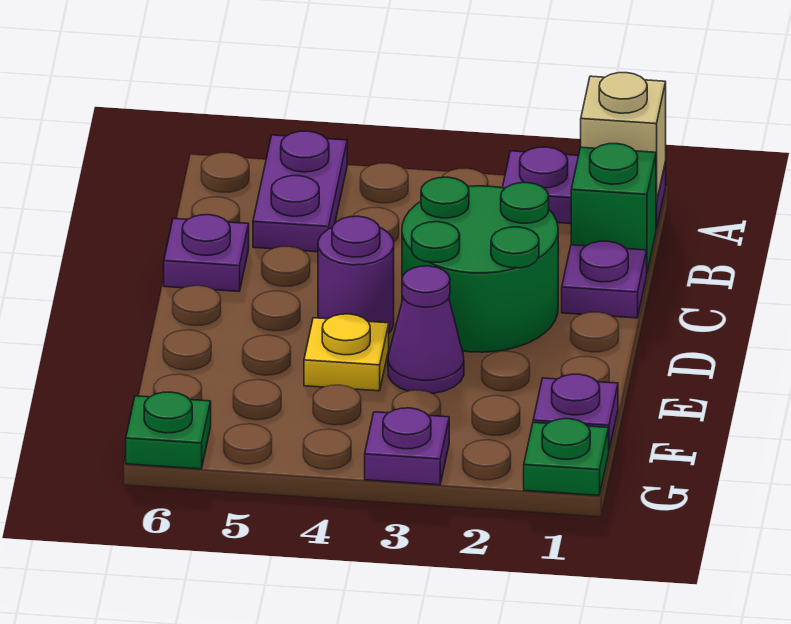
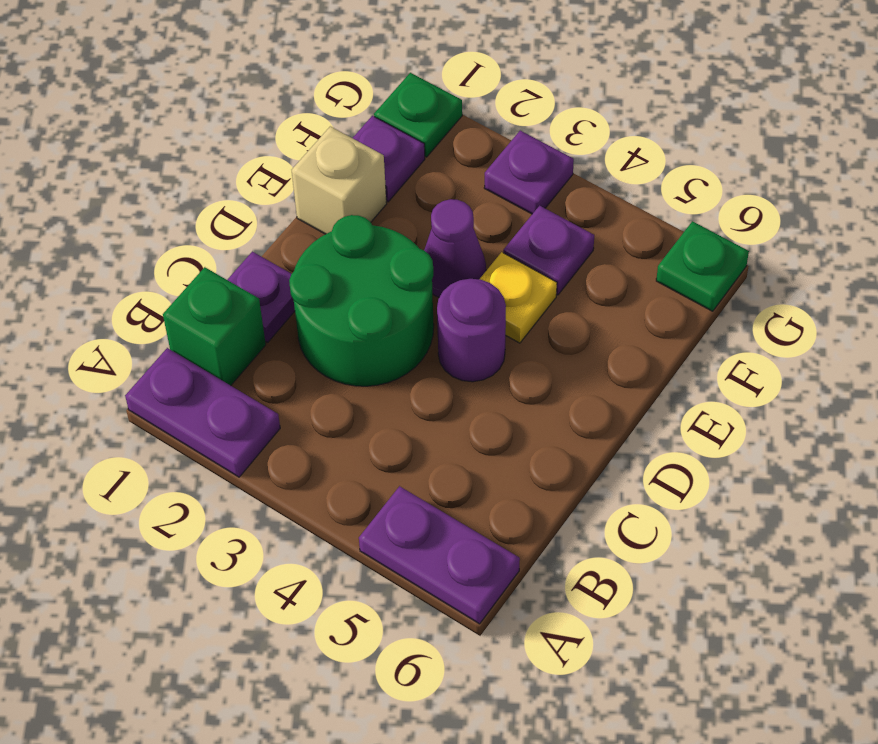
tan 1x1 brick [581,73,666,203] -> tan 1x1 brick moved to [292,126,387,234]
purple 1x2 plate [253,131,347,252] -> purple 1x2 plate turned to [359,486,520,624]
purple 1x1 plate [164,215,249,291] -> purple 1x1 plate moved to [503,206,594,295]

